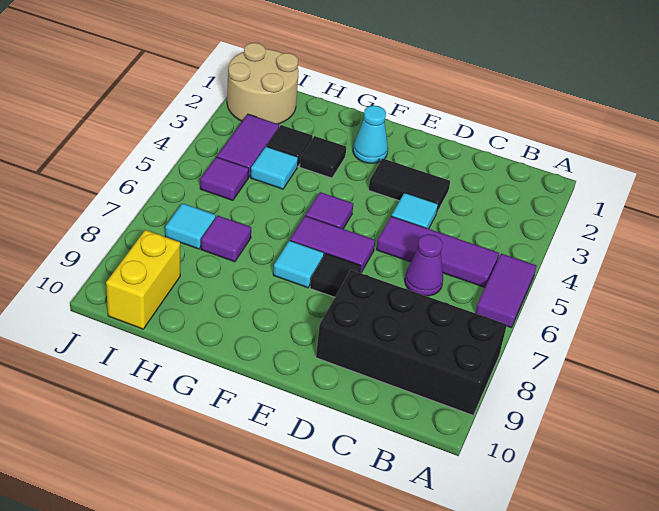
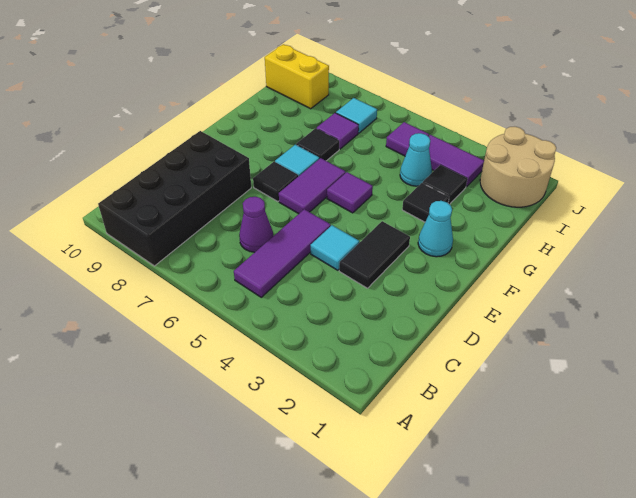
purple 1x2 tile [475,253,537,328] -> none
none -> black 1x1 tile [296,128,339,161]
cyan 1x1 tile [251,146,298,189] -> cyan 1x1 cone [400,133,432,186]

